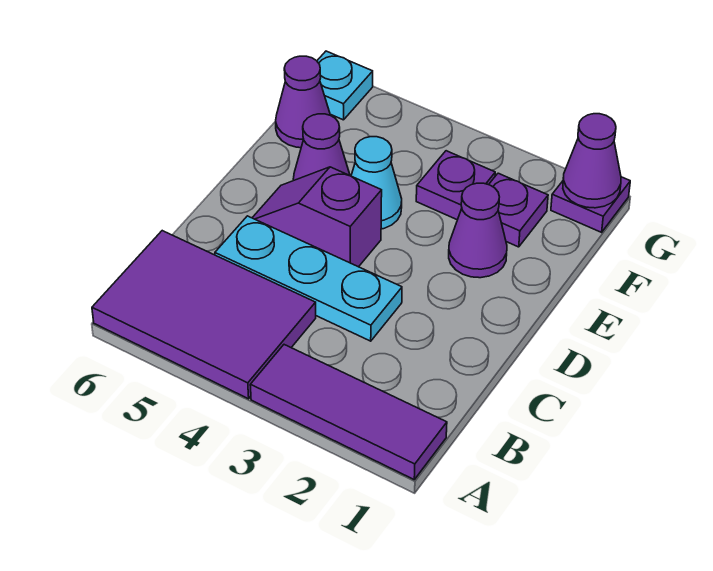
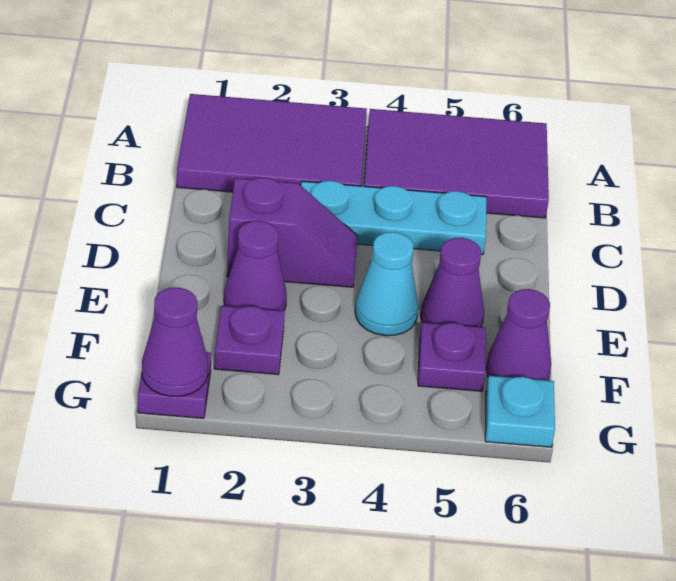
purple 1x3 tile [250,345,447,479] -> purple 2x3 tile [177,94,367,192]
purple 1x2 slope [252,167,382,267] -> purple 1x2 slope moved to [227,178,357,287]
purple 1x1 plate [416,151,495,220] -> purple 1x1 plate moved to [418,322,486,391]

